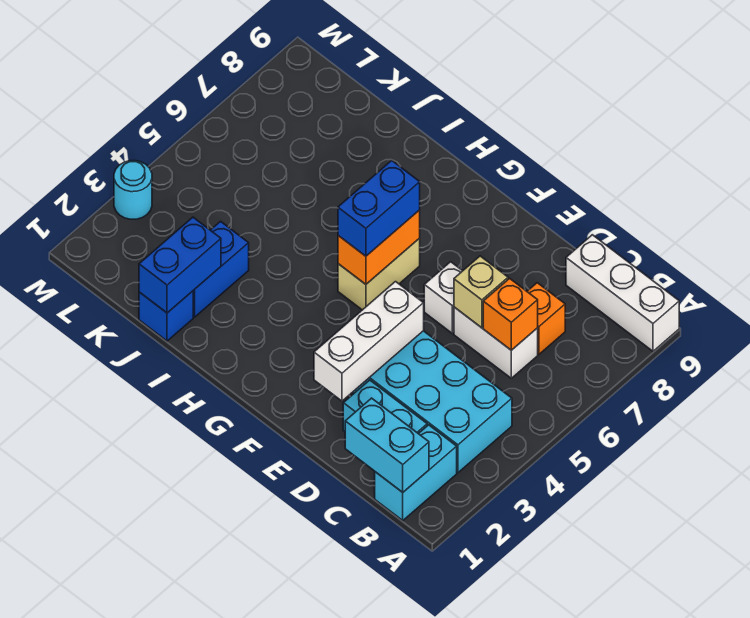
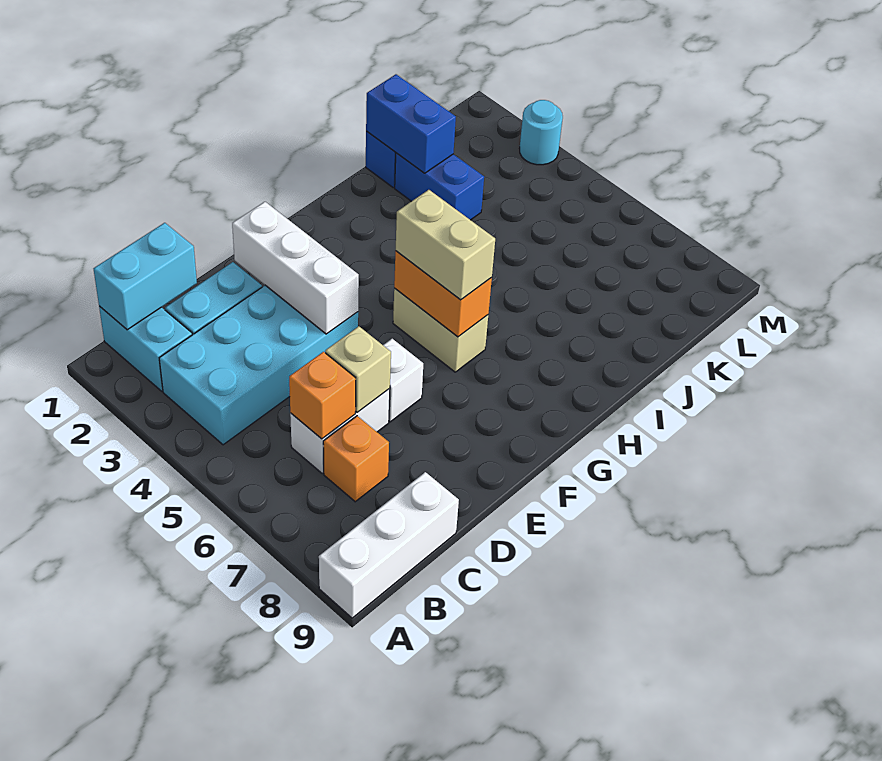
blue 1x2 brick [338,161,420,256] -> tan 1x2 brick [396,190,495,300]

